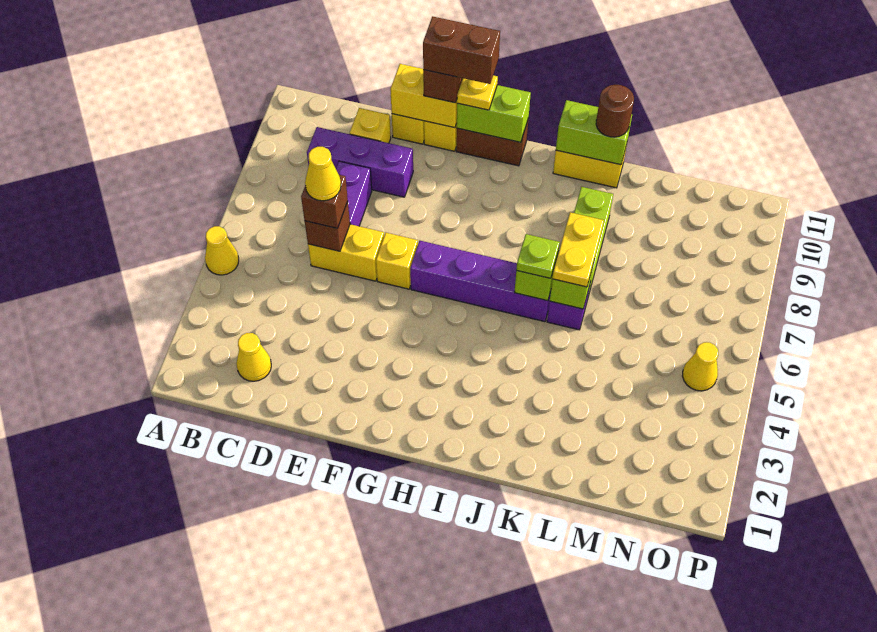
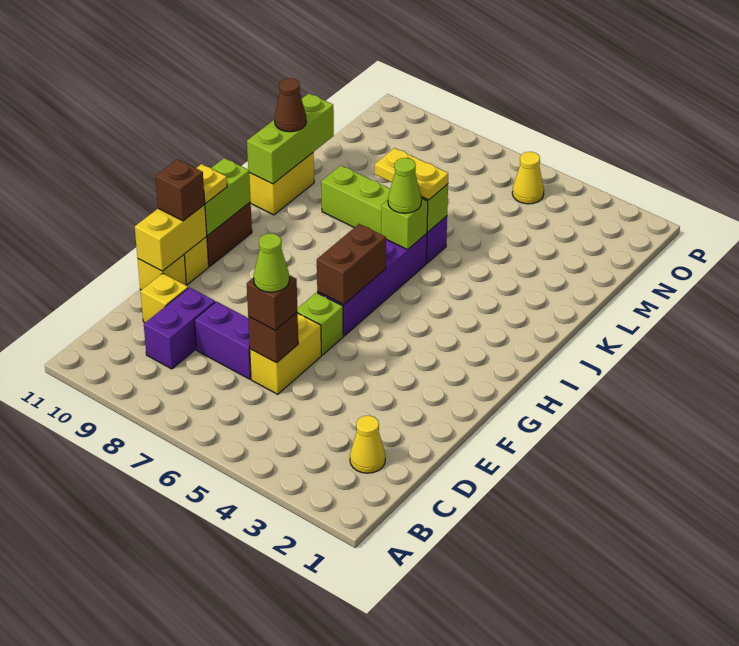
yellow 1x1 cone [205,226,239,275] -> none
purple 1x3 brick [307,127,413,197] -> purple 1x2 brick [144,287,215,369]
yellow 1x1 cone [305,147,341,201] -> lime 1x1 cone [254,233,289,292]
yellow 1x1 brick [376,233,418,289] -> lime 1x1 brick [297,293,343,355]
brown 1x2 brick [423,16,500,84] -> brown 1x2 brick moved to [317,224,386,305]
lime 1x1 plate [516,234,560,278] -> lime 1x1 cone [388,158,421,213]
lime 1x2 brick [556,100,632,165] -> lime 1x3 brick [247,93,334,184]
brown 1x1 round brick [596,85,634,137] -> brown 1x1 cone [275,78,306,132]

